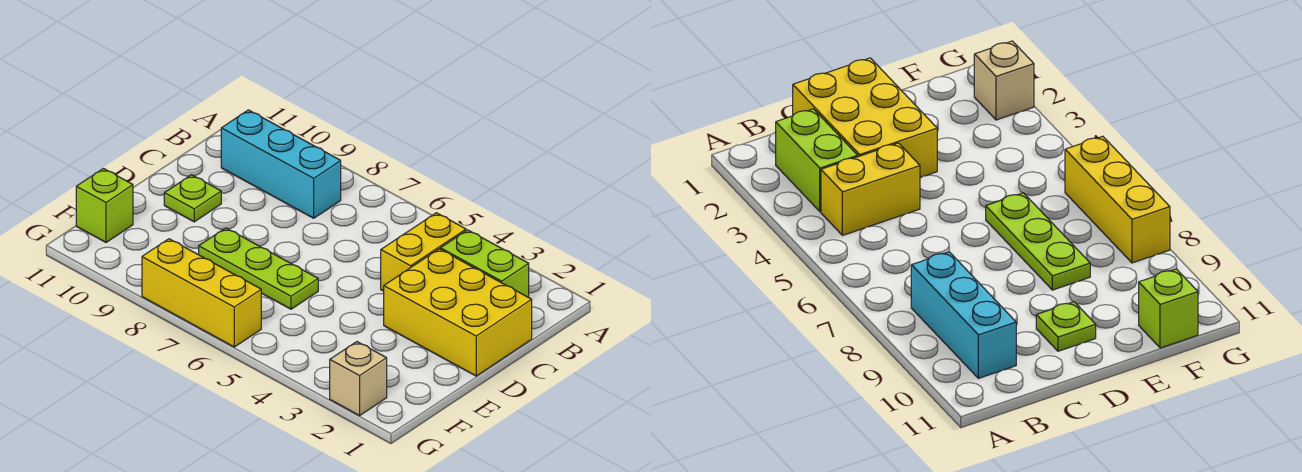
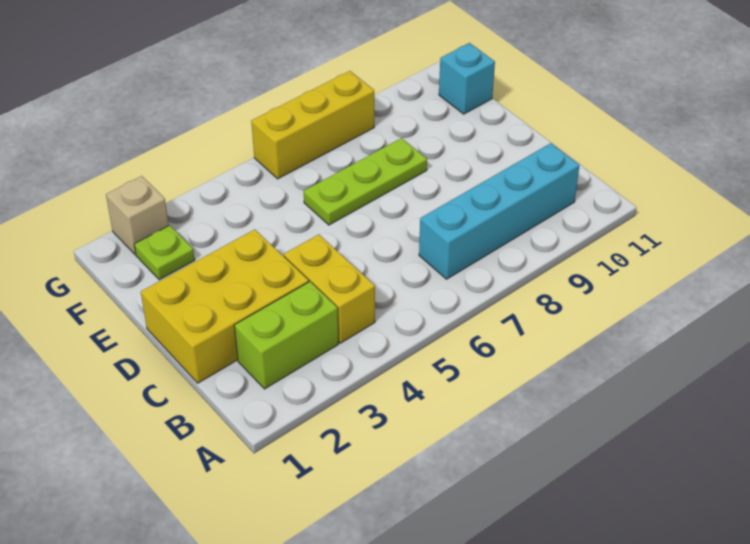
cyan 1x3 brick [221,110,341,218] -> cyan 1x4 brick [419,143,579,279]
lime 1x1 plate [164,175,221,222] -> lime 1x1 plate moved to [134,225,195,280]
lime 1x1 brick [76,168,133,242] -> cyan 1x1 brick [439,43,495,114]

